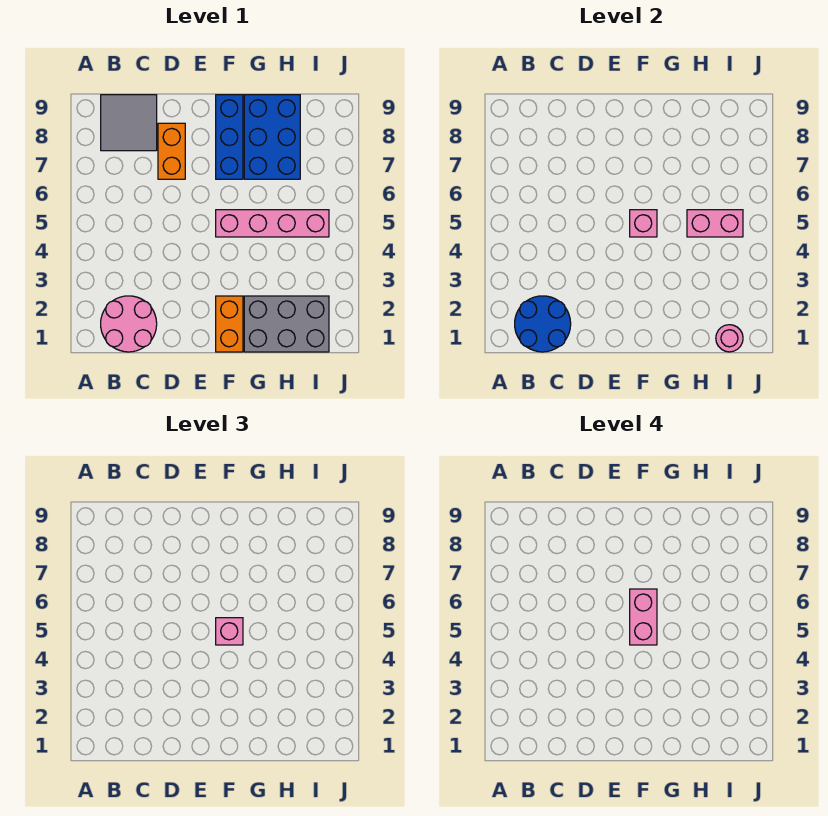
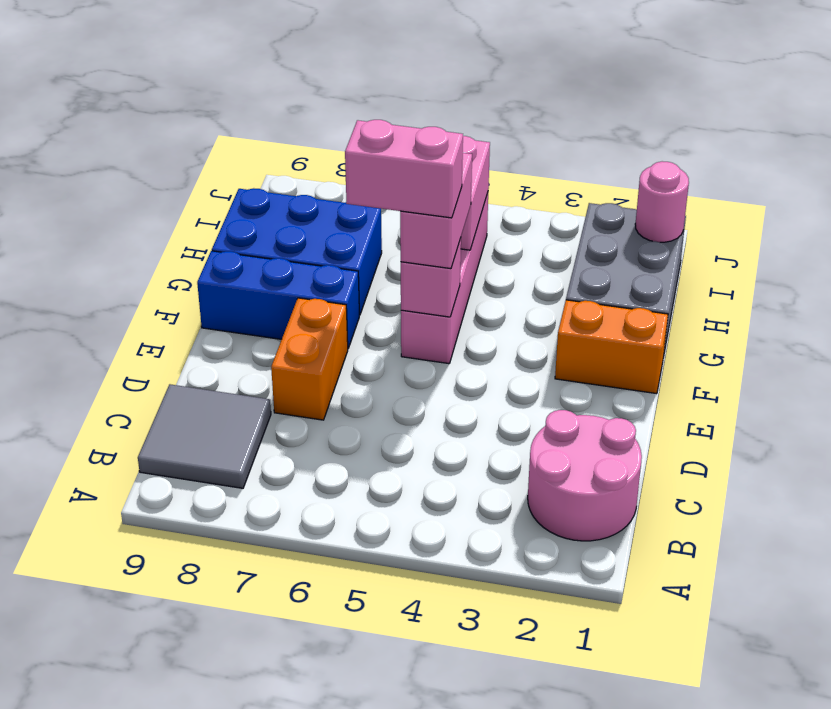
blue 2x2 round brick [515,296,571,352] -> none
orange 1x2 brick [158,123,185,179] -> orange 1x2 brick turned to [271,298,348,420]
pink 1x1 brick [216,618,243,645] -> pink 1x2 brick [400,153,472,269]

